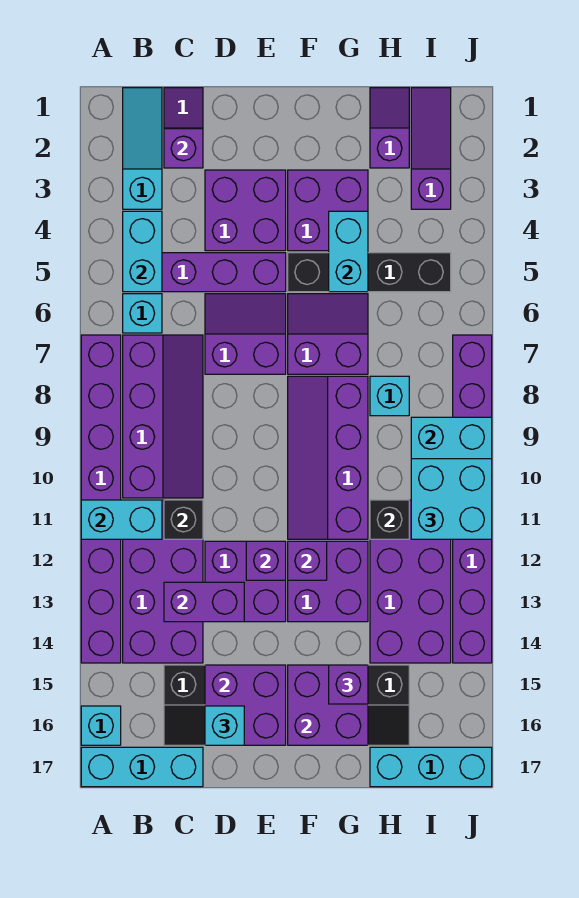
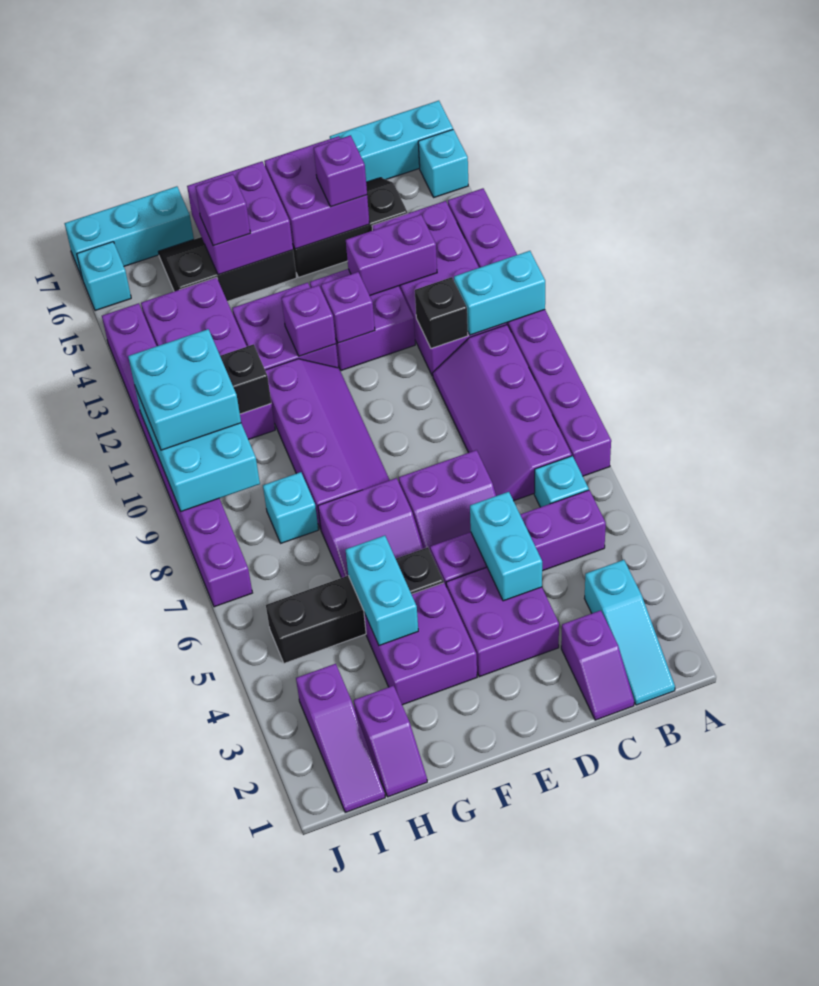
cyan 1x2 brick [123,211,162,292] -> cyan 1x2 brick moved to [470,492,542,601]
purple 1x1 brick [164,129,203,168] -> purple 1x1 brick moved to [314,135,367,207]
cyan 1x1 brick [205,706,244,745] -> cyan 1x1 brick moved to [77,242,131,311]

